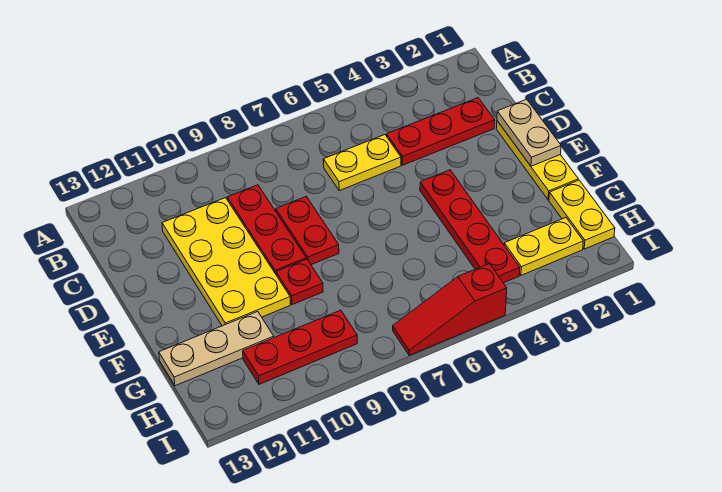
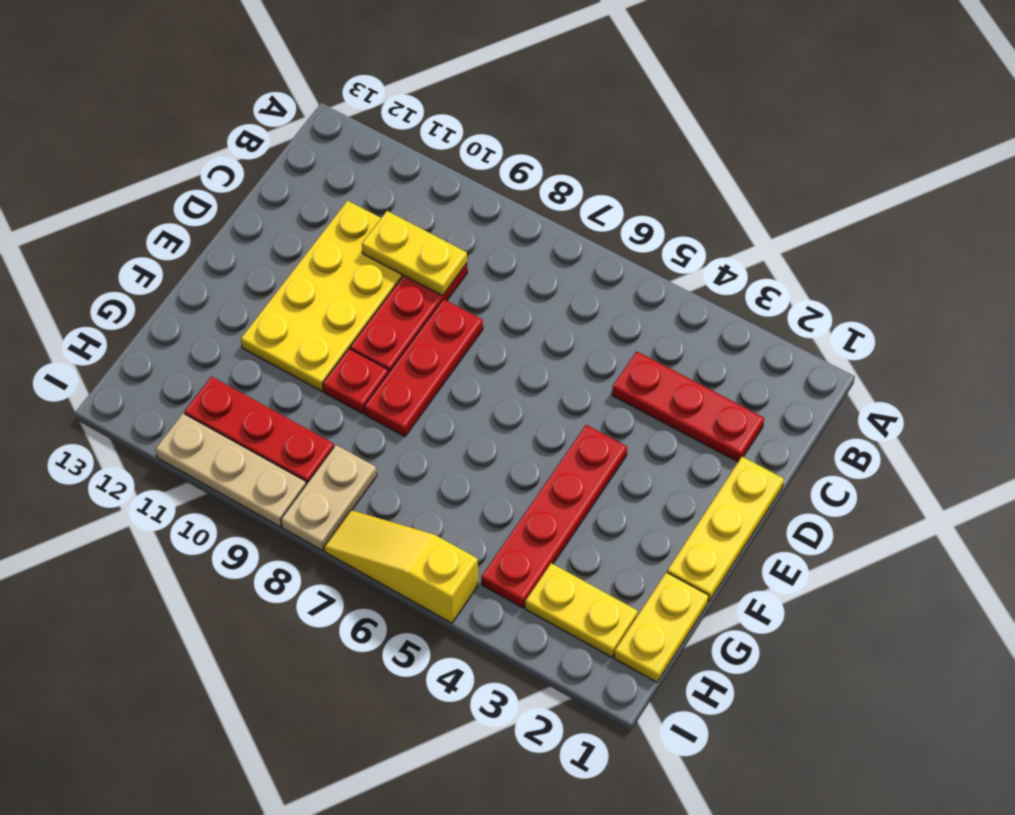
yellow 1x2 plate [323,135,401,191] -> yellow 1x2 plate moved to [362,211,467,296]
tan 1x2 plate [497,99,561,166] -> tan 1x2 plate moved to [281,445,377,551]
red 1x2 plate [276,197,339,265] -> red 1x3 plate [365,299,483,436]
tan 1x3 plate [159,312,274,386] -> tan 1x3 plate moved to [155,413,306,527]
red 1x3 slope [393,263,507,355] -> yellow 1x3 slope [324,510,478,623]

